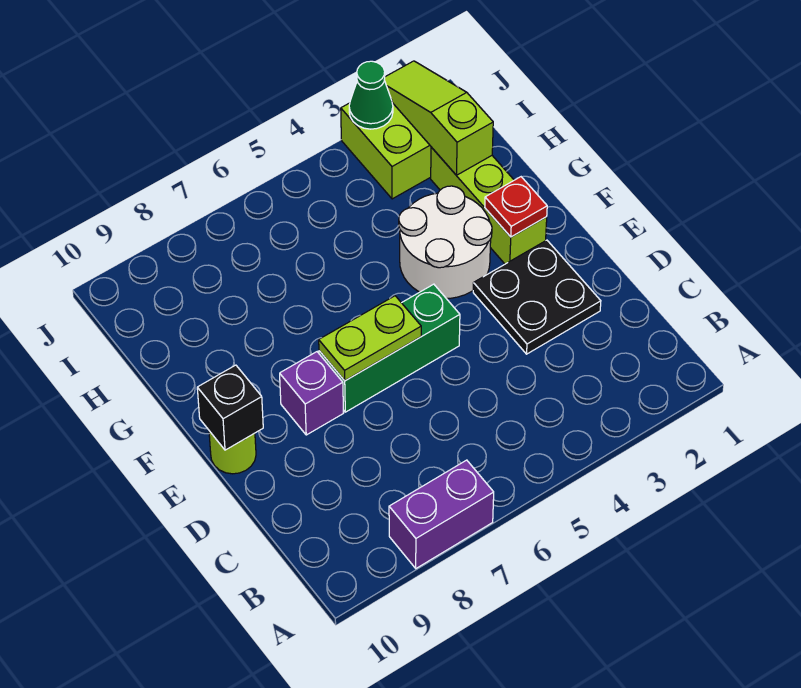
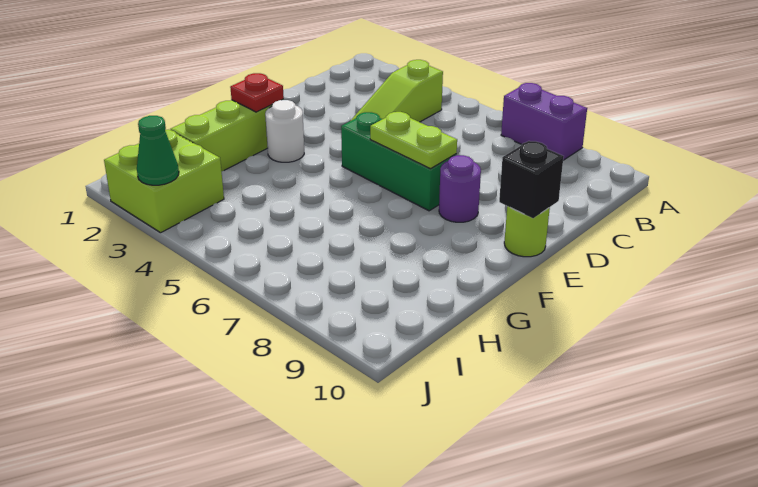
black 2x2 plate [473,240,601,354] -> none
purple 1x1 brick [280,352,343,435] -> purple 1x1 round brick [439,155,481,222]
white 2x2 round brick [399,186,492,298] -> white 1x1 round brick [265,100,304,162]
lime 1x3 slope [384,61,493,175] -> lime 1x3 slope moved to [351,60,443,122]

